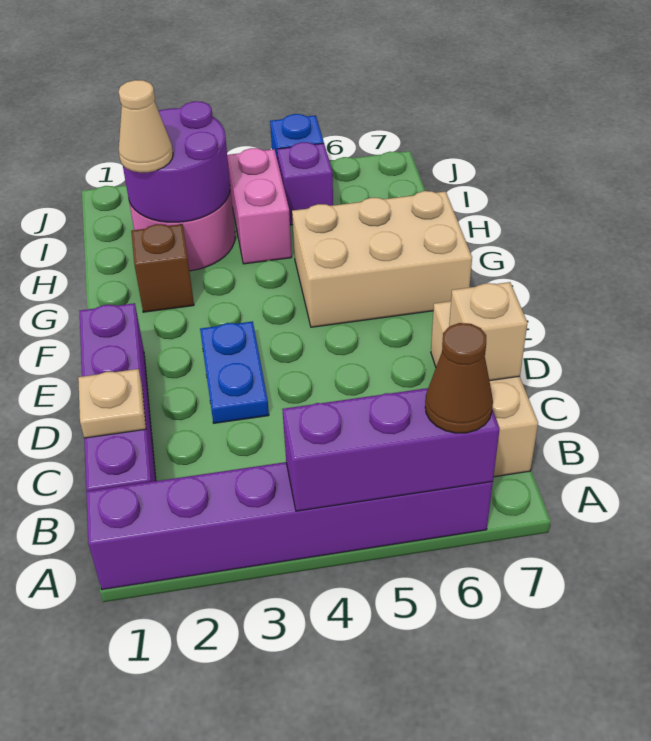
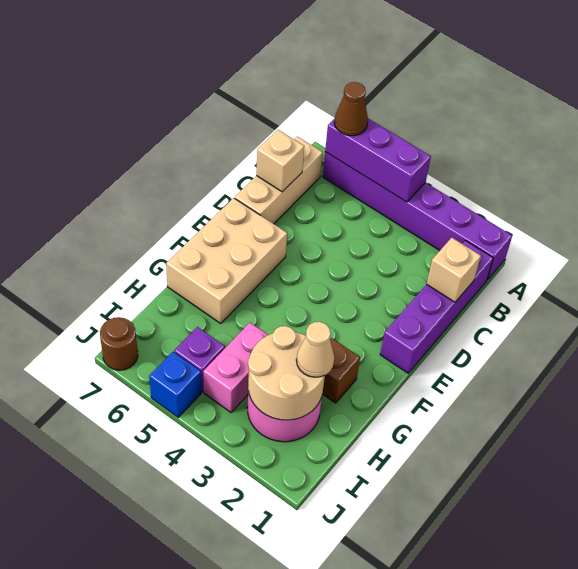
tan 1x1 plate [78,369,146,438] -> tan 1x1 brick [427,238,481,302]
blue 1x2 plate [200,321,269,423] -> none
tan 2x3 brick [292,191,472,327] -> tan 2x3 brick turned to [166,198,287,323]
purple 2x2 round brick [123,101,230,222] -> tan 2x2 round brick [248,326,325,420]
none -> brown 1x1 round brick [100,317,138,370]

